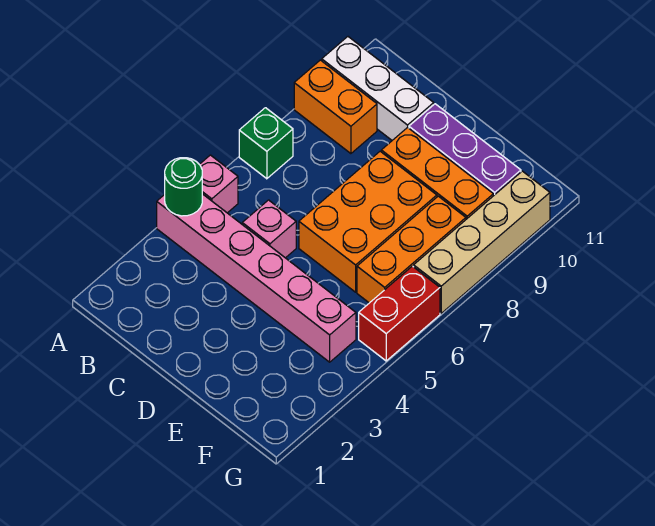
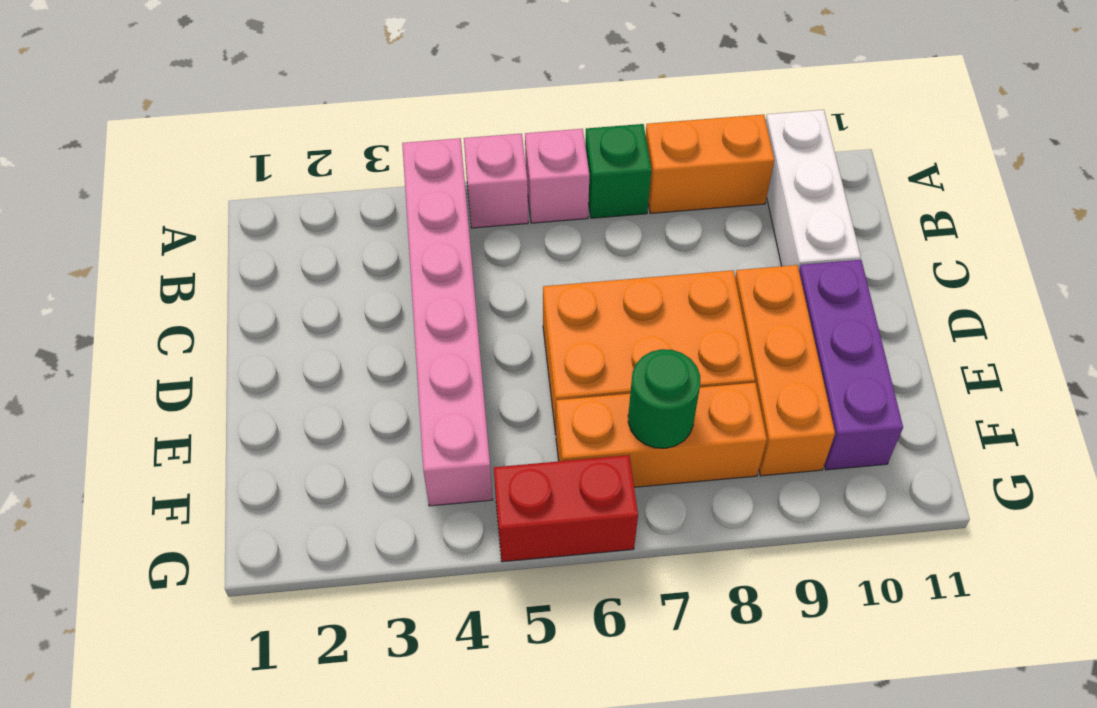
green 1x1 round brick [165,158,202,216] -> green 1x1 round brick moved to [628,349,700,448]
orange 1x2 brick [294,60,377,154] -> orange 1x2 brick turned to [646,114,774,213]
pink 1x1 brick [242,200,296,258] -> pink 1x1 brick moved to [525,129,589,223]
tan 1x4 brick [414,171,550,313] -> none

